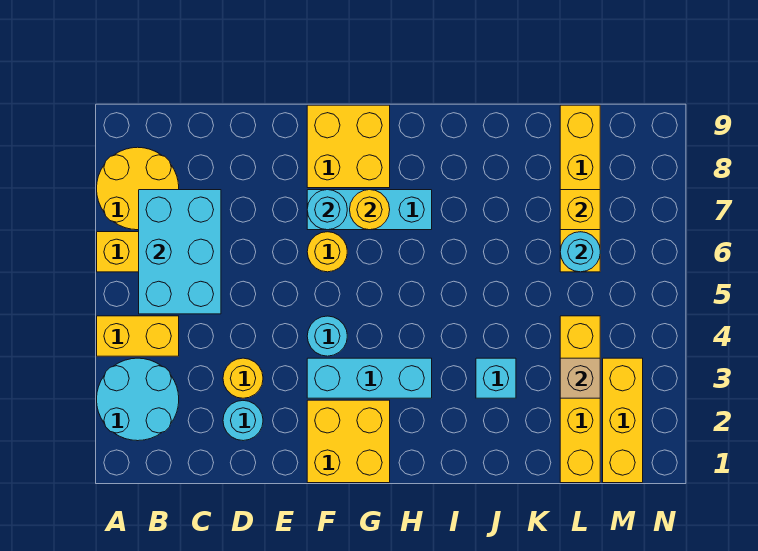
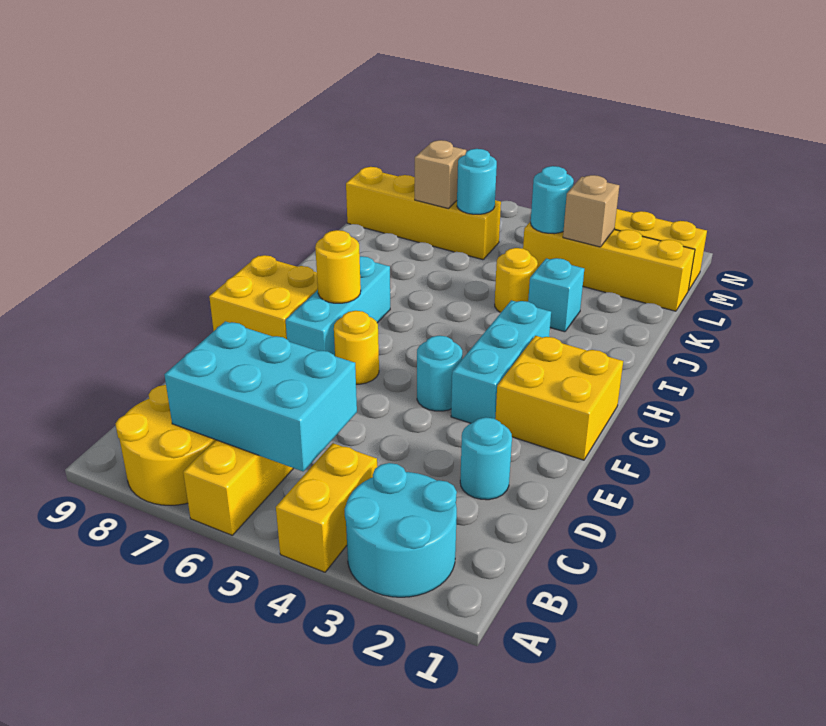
yellow 1x1 round brick [223,358,263,398] -> yellow 1x1 round brick moved to [495,248,538,313]
cyan 1x1 round brick [307,190,347,230] -> cyan 1x1 round brick moved to [531,166,574,234]
yellow 1x1 brick [560,190,600,230] -> tan 1x1 brick [415,140,466,209]

